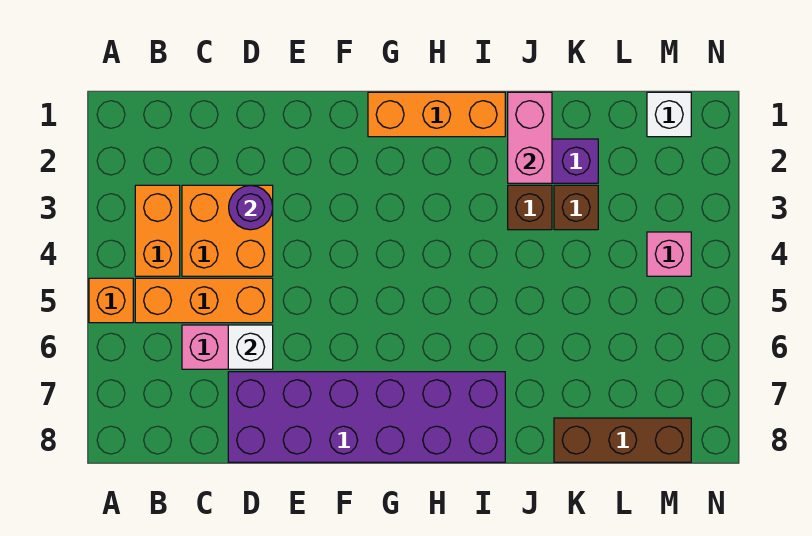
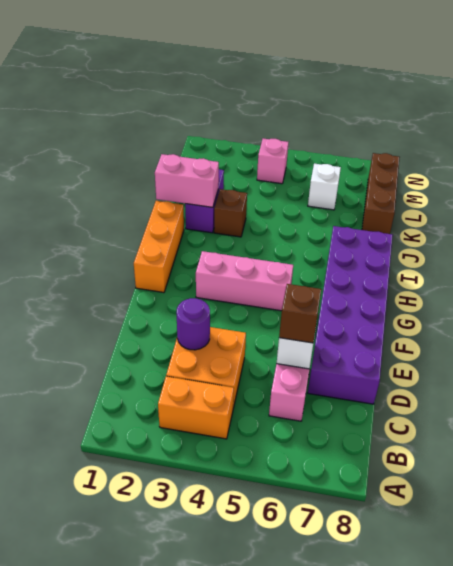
orange 1x1 brick [89,278,133,323] -> none
orange 1x3 brick [135,278,273,323] -> none
none -> pink 1x3 brick [196,251,293,311]
brown 1x1 brick [554,185,598,230] -> brown 1x1 brick moved to [279,284,321,343]
white 1x1 brick [647,92,691,137] -> white 1x1 brick moved to [308,164,341,210]

